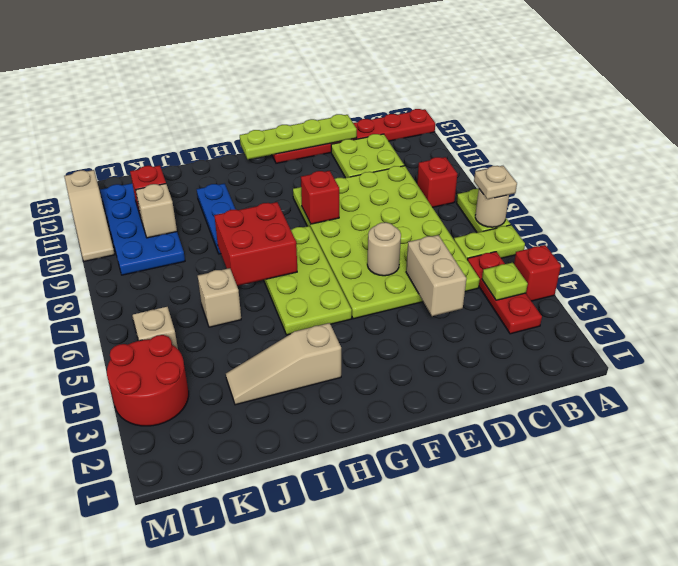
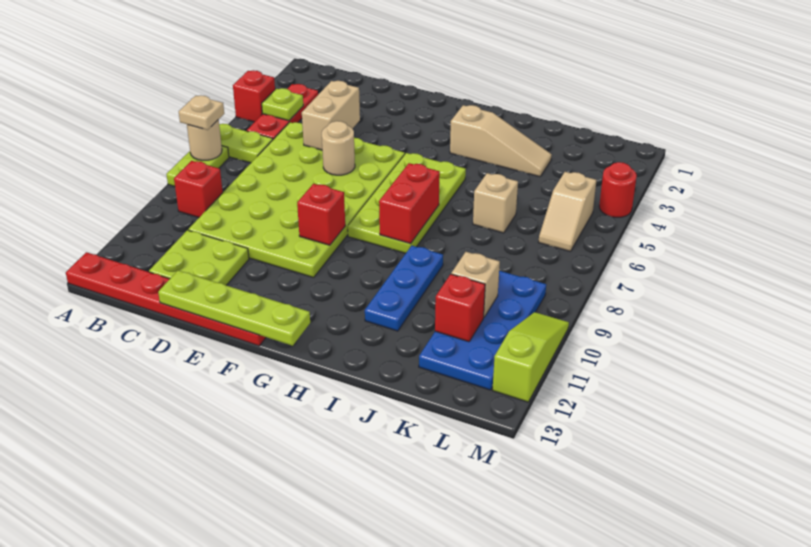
red 2x2 brick [214,202,297,286] -> red 1x2 brick [379,163,440,244]
red 2x2 round brick [107,335,189,426] -> red 1x1 round brick [599,162,637,217]
tan 1x3 slope [64,170,115,261] -> lime 1x3 slope [492,312,569,402]

